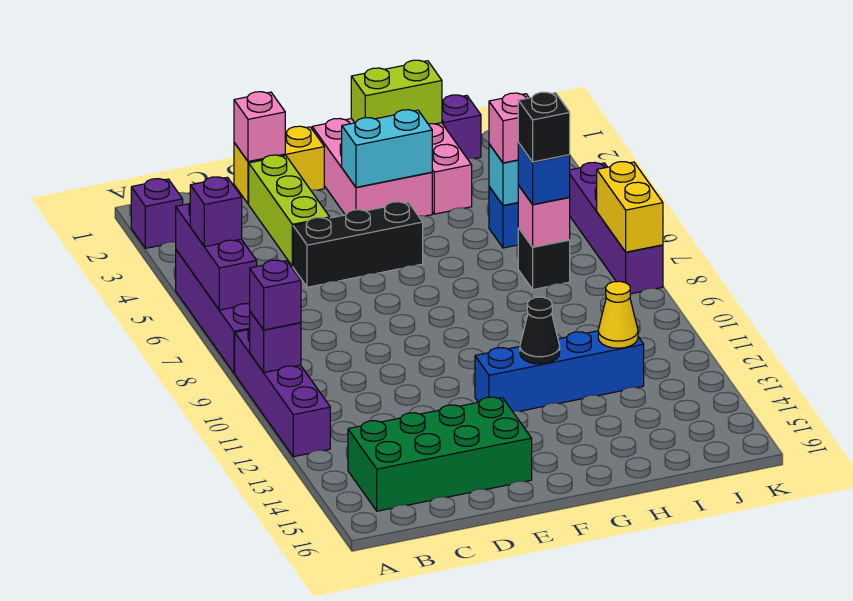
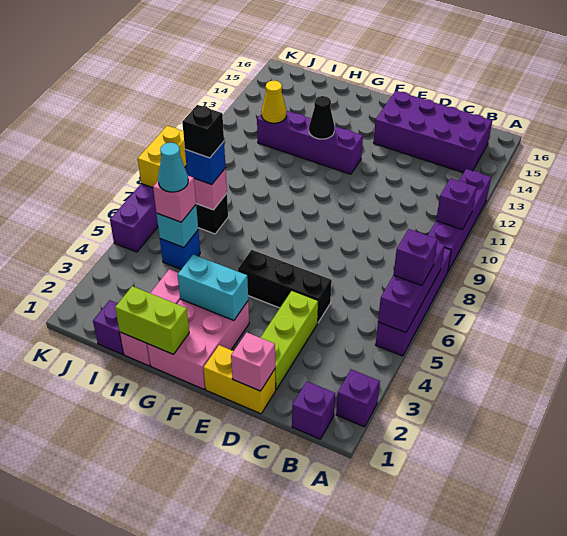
purple 1x1 brick [250,260,301,330] -> purple 1x1 brick moved to [292,381,335,439]
green 2x4 brick [348,397,532,511] -> purple 2x4 brick [374,91,492,173]
blue 1x4 brick [475,331,644,411] -> purple 1x4 brick [257,110,363,174]
none -> cyan 1x1 cone [158,143,188,192]

